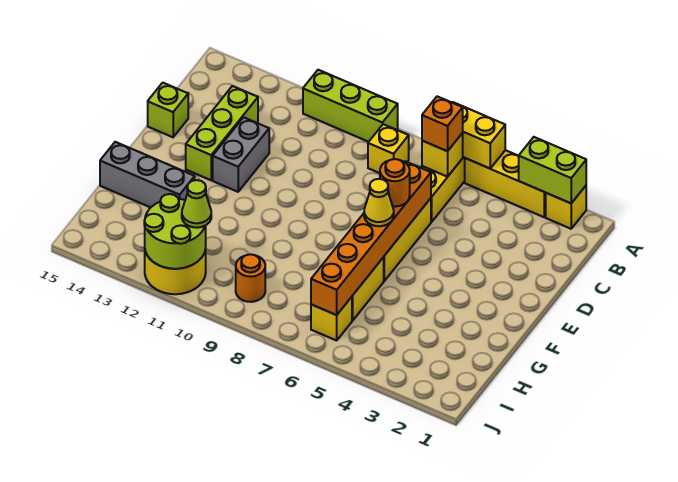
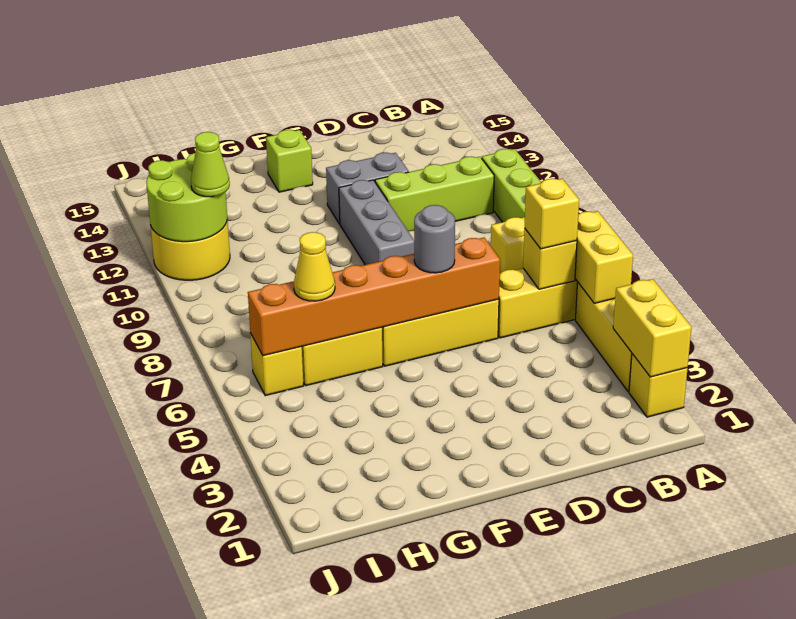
lime 1x2 brick [519,137,586,203] -> yellow 1x2 brick [613,279,691,377]
orange 1x1 brick [422,96,463,151] -> yellow 1x1 brick [525,179,579,249]
lime 1x3 brick [186,86,258,180] -> lime 1x3 brick moved to [375,156,494,231]
lime 1x1 brick [148,83,188,137] -> lime 1x1 brick moved to [266,130,313,192]
orange 1x1 round brick [380,159,410,206] -> grey 1x1 round brick [414,205,455,273]
yellow 1x1 cone [364,179,394,226] -> yellow 1x1 cone moved to [294,232,335,301]
grey 1x3 brick [100,142,195,208] -> grey 1x3 brick moved to [339,180,414,265]
orange 1x1 round brick [236,254,265,302] -> none

